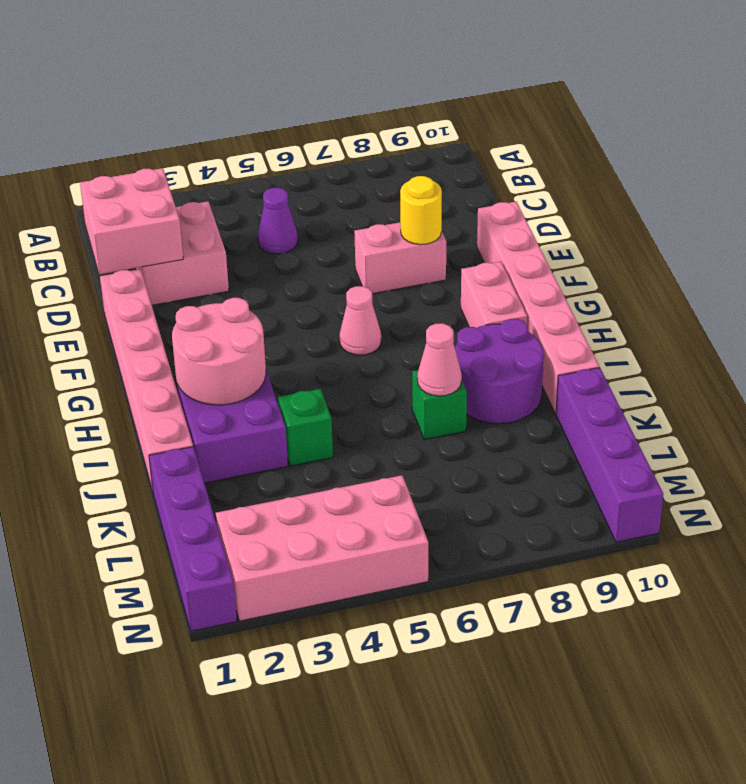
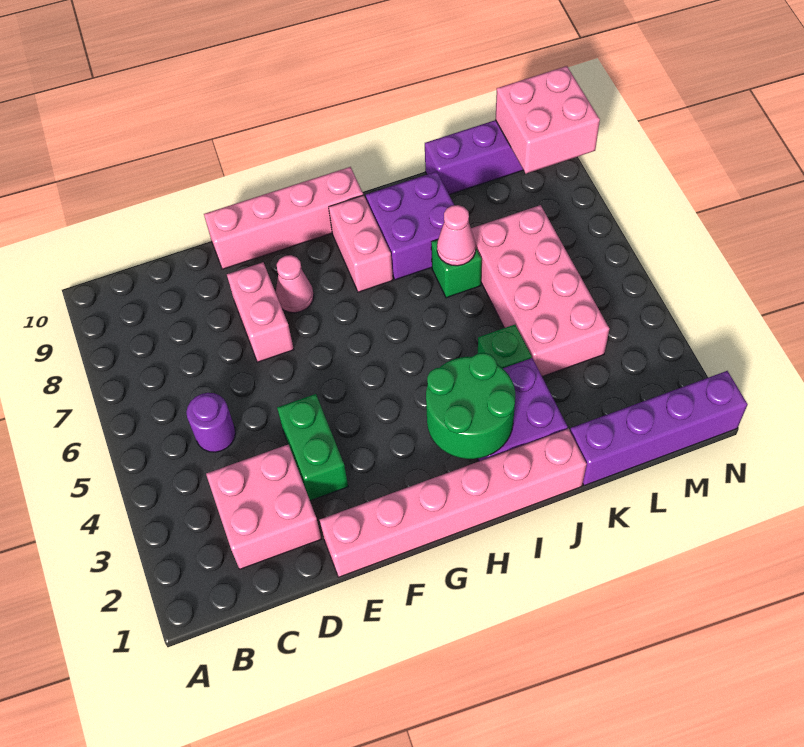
pink 2x2 brick [80,168,183,274] -> pink 2x2 brick moved to [495,66,600,173]
purple 1x1 cone [258,188,298,254] -> purple 1x1 round brick [186,393,236,452]
none -> green 1x2 brick [277,394,348,501]
yellow 1x1 round brick [400,176,442,245] -> none
pink 1x6 brick [477,202,599,414] -> pink 1x4 brick [204,167,363,269]
pink 1x1 cone [339,286,381,355] -> pink 1x1 cone moved to [276,255,314,313]
pink 1x2 brick [461,262,527,328] -> pink 1x2 brick turned to [329,195,393,292]
pink 2x2 round brick [172,298,266,405] -> green 2x2 round brick [426,353,515,459]
purple 2x2 round brick [455,319,544,424] -> purple 2x2 brick [366,172,454,280]
pink 2x4 brick [216,475,428,621] -> pink 2x4 brick moved to [471,205,609,377]

